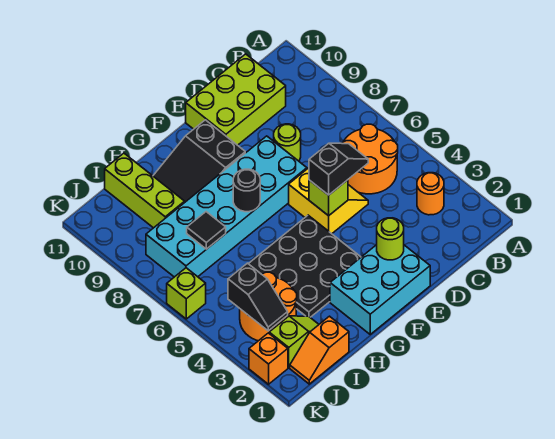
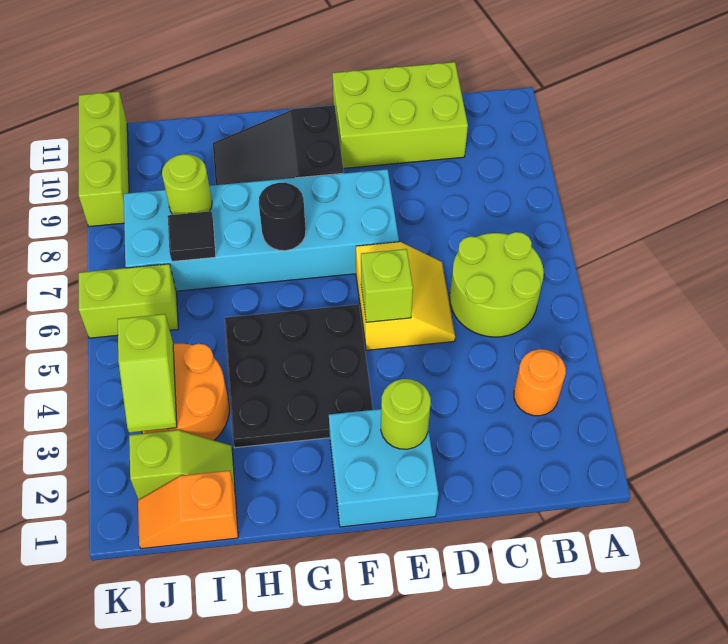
orange 2x2 round brick [342,124,398,194] -> lime 2x2 round brick [450,232,544,337]
black 1x2 slope [309,143,368,195] -> none
lime 1x1 round brick [274,124,301,161] -> lime 1x1 round brick moved to [162,154,212,215]
cyan 2x3 brick [330,245,430,334] -> cyan 2x2 brick [329,409,439,527]
lime 1x3 brick [105,153,185,228] -> lime 1x3 brick moved to [79,92,129,227]
black 1x2 slope [228,263,288,331] -> lime 1x2 slope [118,314,177,433]
orange 1x1 brick [249,333,288,384] -> none
lime 1x1 brick [167,268,206,319] -> lime 1x2 brick [79,264,178,338]

